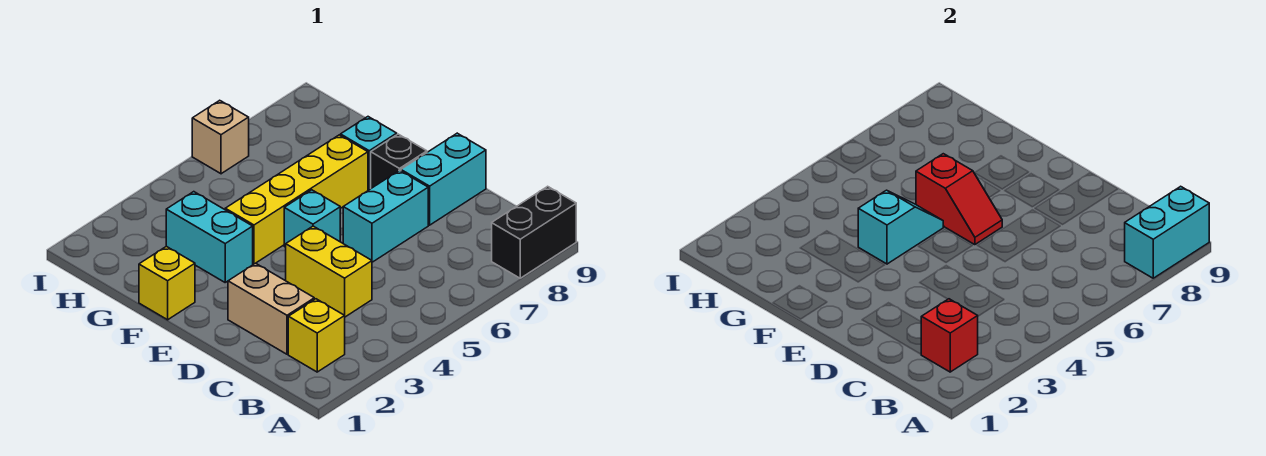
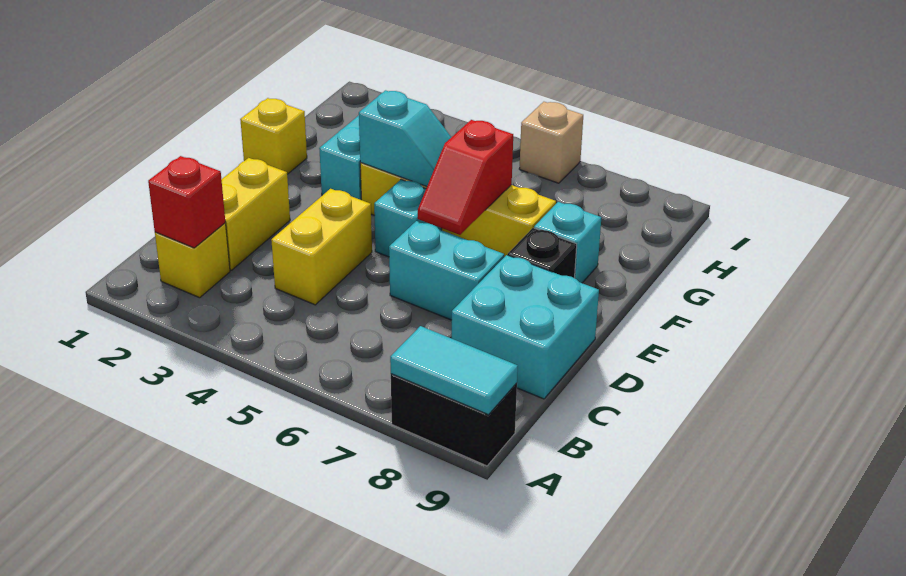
cyan 1x2 brick [1125,186,1209,278] -> cyan 1x2 tile [390,326,518,415]
tan 1x2 brick [228,263,314,354] -> yellow 1x2 brick [221,158,290,270]
cyan 1x2 brick [401,133,486,225] -> cyan 2x2 brick [452,255,599,399]

